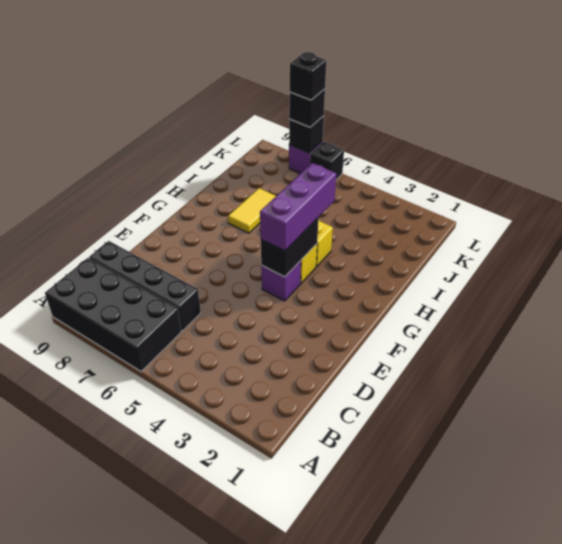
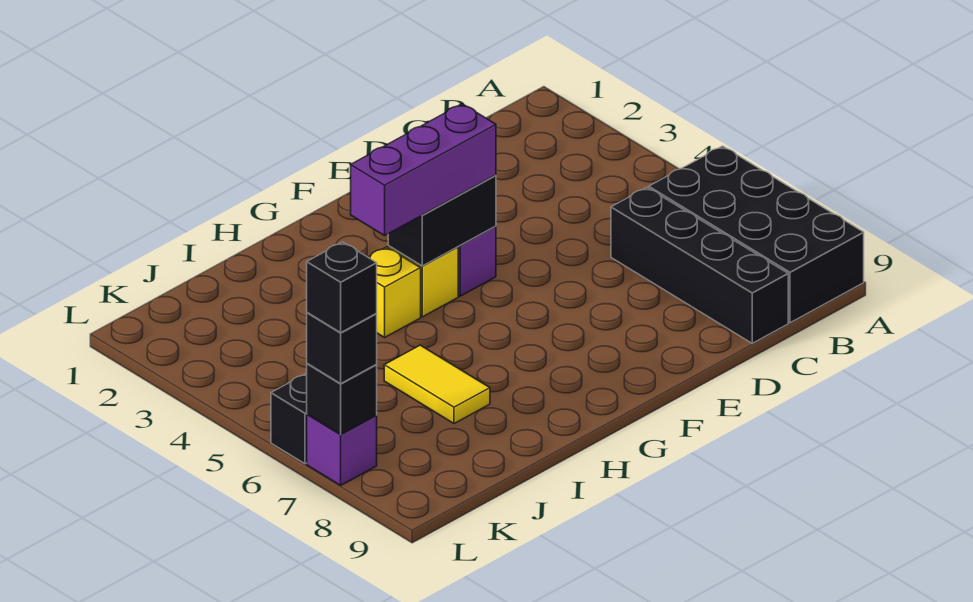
yellow 1x2 tile [228,188,276,233] -> yellow 1x2 tile turned to [384,345,490,424]

